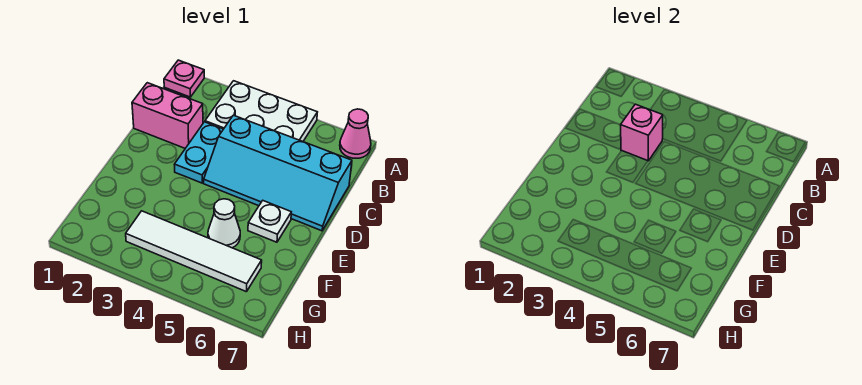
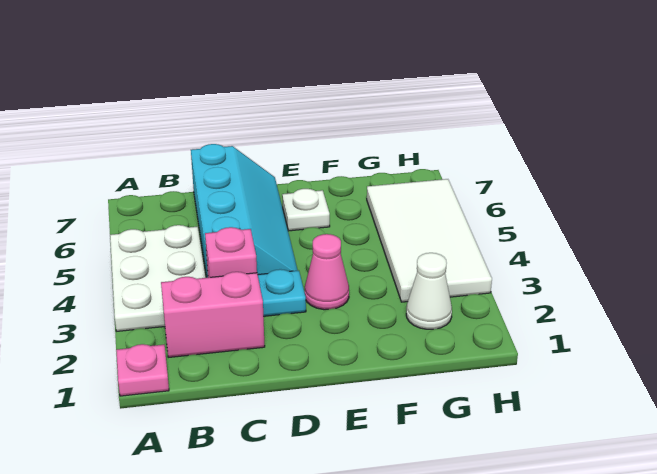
pink 1x1 cone [340,109,371,158] -> pink 1x1 cone moved to [305,234,349,310]
pink 1x2 brick [132,83,203,148] -> pink 1x2 brick turned to [161,272,265,357]
white 1x1 cone [208,199,240,248] -> white 1x1 cone moved to [406,253,452,329]
white 1x4 tile [126,211,262,292] -> white 2x4 tile [367,179,492,302]

